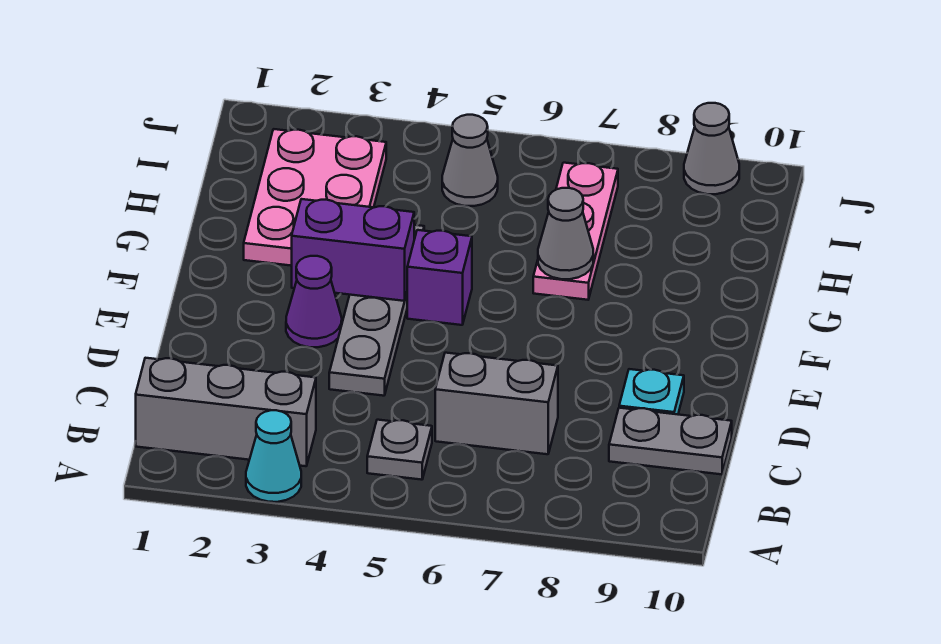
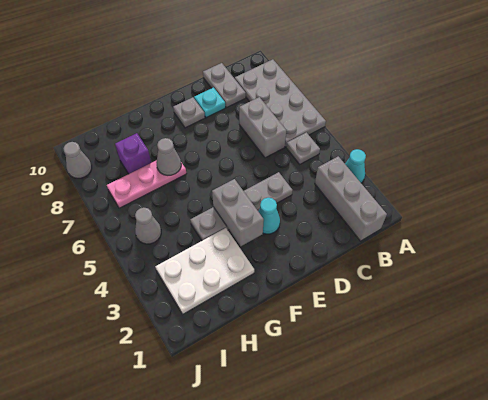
none -> grey 2x4 plate [235,59,326,147]
purple 1x1 cone [286,256,342,347] -> cyan 1x1 cone [258,198,280,234]
none -> grey 1x1 plate [173,97,205,128]
purple 1x2 brick [292,199,414,301] -> grey 1x2 brick [212,179,264,246]
purple 1x1 brick [407,230,472,325] -> purple 1x1 brick moved to [115,133,151,174]
pink 2x3 plate [244,129,386,266] -> white 2x3 plate [155,228,254,314]

